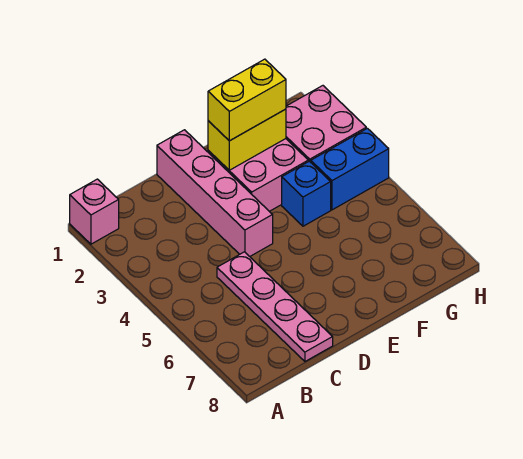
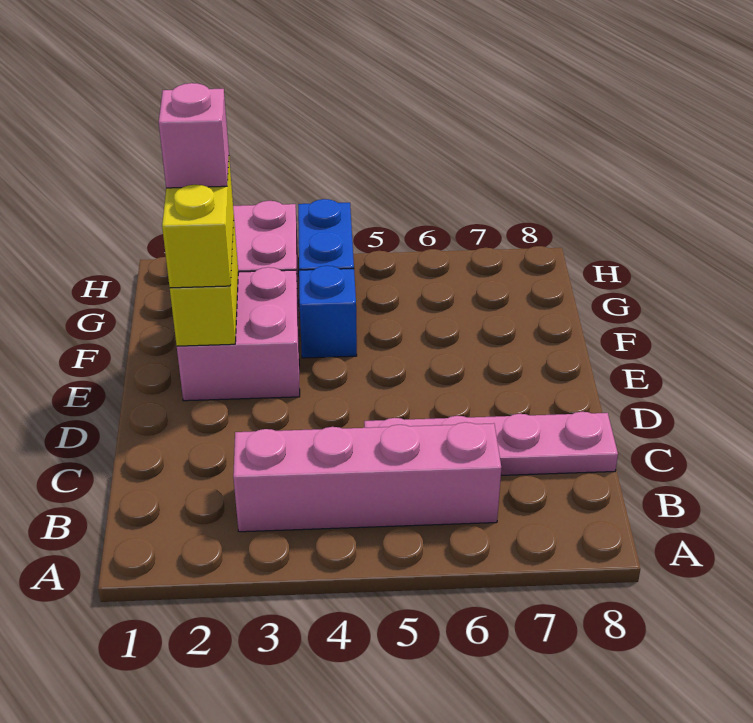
pink 1x1 brick [70,179,119,244] -> pink 1x1 brick moved to [159,83,229,188]
pink 1x4 brick [157,130,273,256] -> pink 1x4 brick moved to [233,422,501,532]

